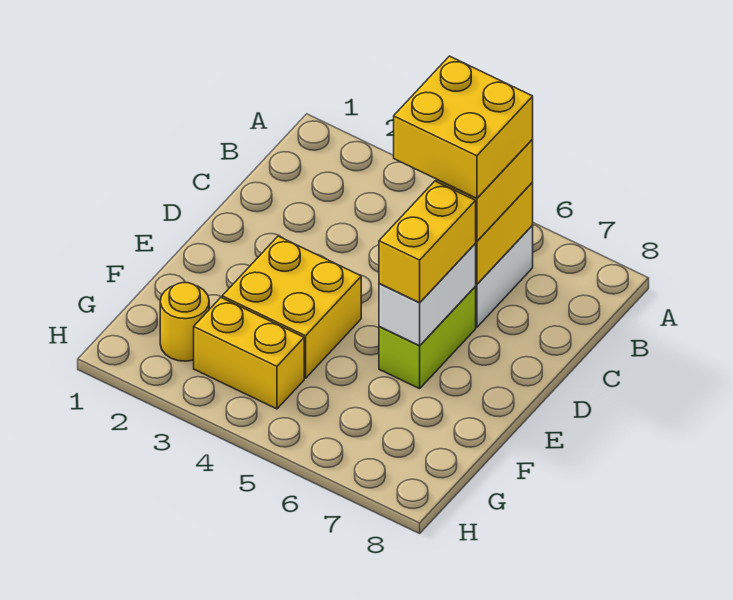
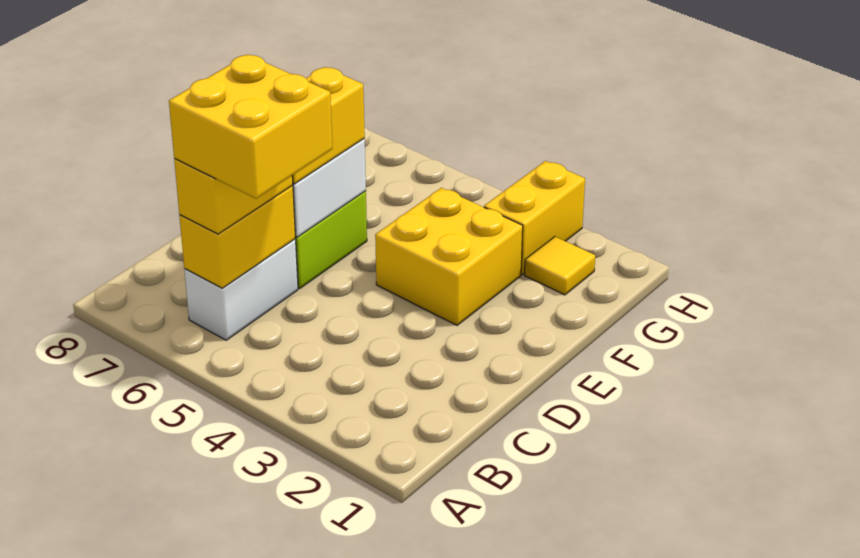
yellow 1x1 round brick [160,283,209,361] -> yellow 1x1 tile [525,237,595,295]
yellow 1x2 brick [194,298,304,409] -> yellow 1x2 brick turned to [484,161,585,275]

